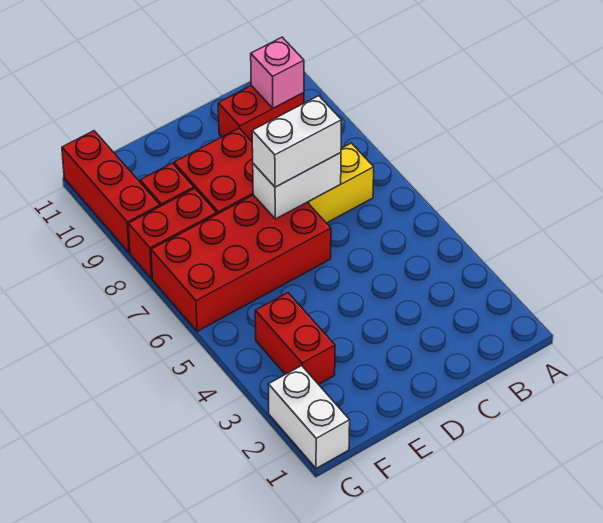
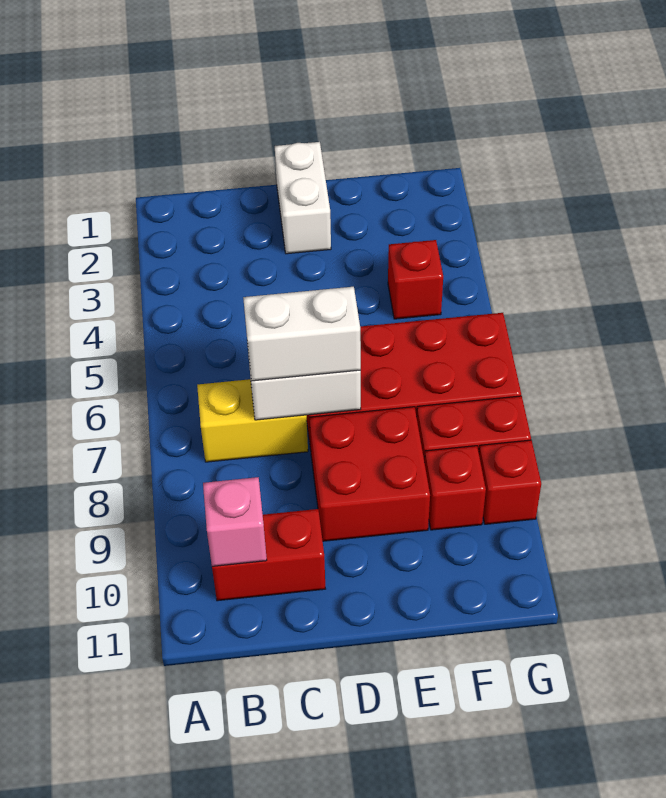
red 1x2 brick [255,293,335,384] -> red 1x1 brick [388,240,443,319]
white 1x2 brick [268,366,350,469] -> white 1x2 brick moved to [275,142,331,254]
red 1x3 brick [62,131,160,253] -> red 1x1 brick [479,440,541,524]

